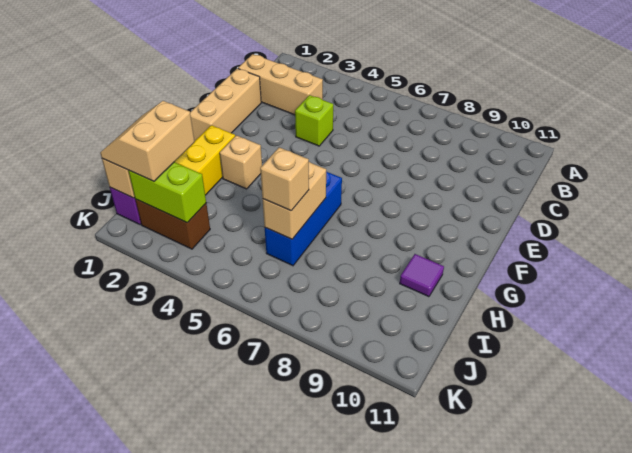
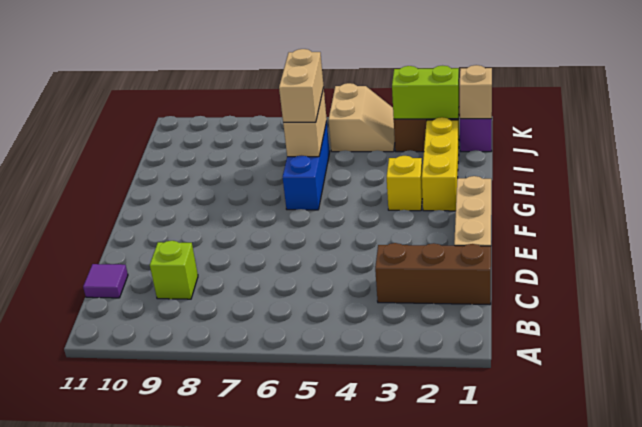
tan 1x3 brick [238,54,323,115] -> brown 1x3 brick [375,243,491,305]
lime 1x1 brick [295,95,333,146] -> lime 1x1 brick moved to [150,241,198,299]
tan 1x1 brick [220,135,262,189] -> yellow 1x1 brick [387,156,422,211]
purple 1x1 tile [400,254,444,297] -> purple 1x1 tile moved to [83,264,128,298]
tan 2x2 slope [100,101,194,181] -> tan 2x2 slope moved to [329,83,395,152]
tan 1x1 brick [260,147,309,211] -> tan 1x2 brick [279,49,324,122]

